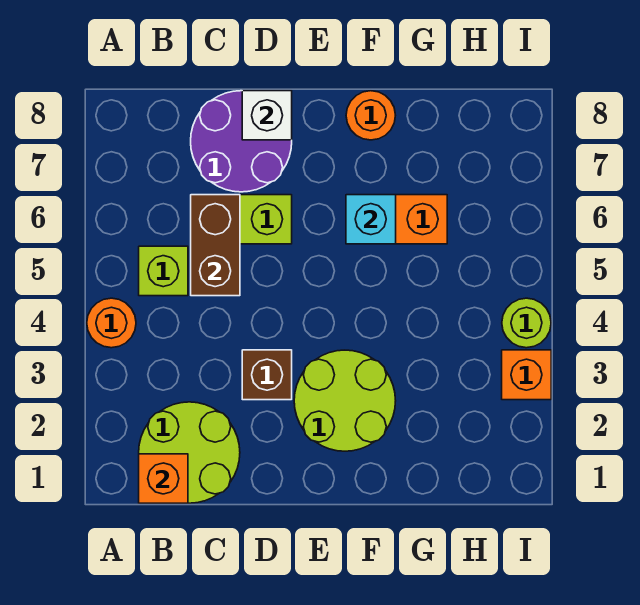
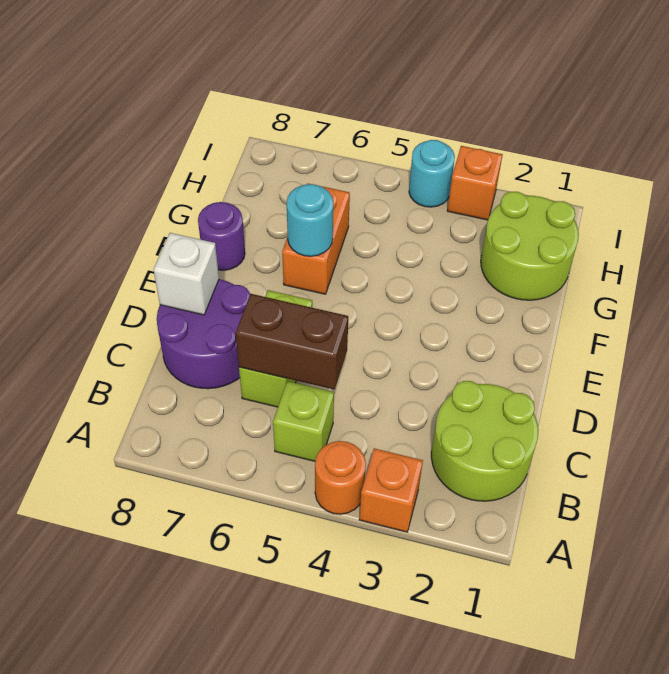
orange 1x1 brick [139,454,188,503] -> orange 1x1 brick moved to [359,448,423,532]
brown 1x1 brick [242,350,292,400] -> none
lime 2x2 round brick [294,350,396,451] -> lime 2x2 round brick moved to [481,192,579,300]
cyan 1x1 brick [346,195,396,244] -> cyan 1x1 round brick [287,184,333,256]
orange 1x1 round brick [346,91,395,140] -> purple 1x1 round brick [198,202,245,270]
lime 1x1 round brick [502,298,551,348] -> cyan 1x1 round brick [409,140,455,207]

